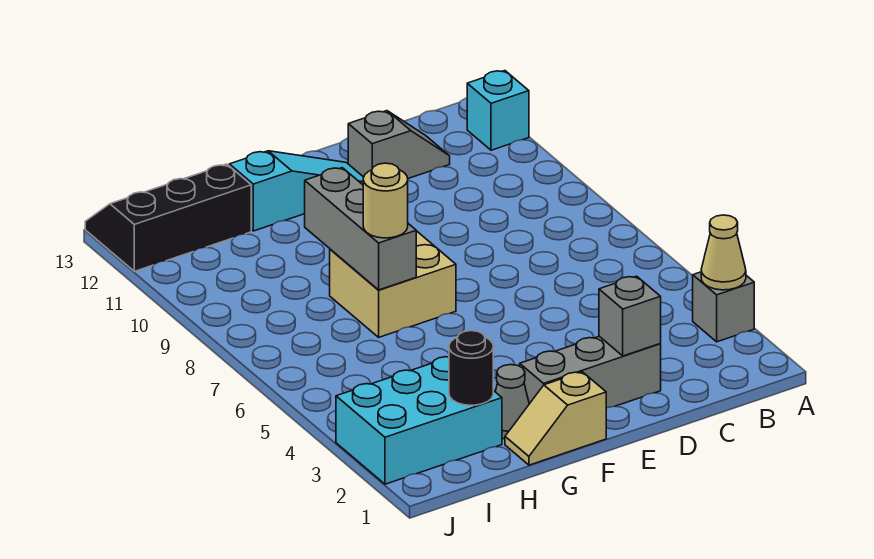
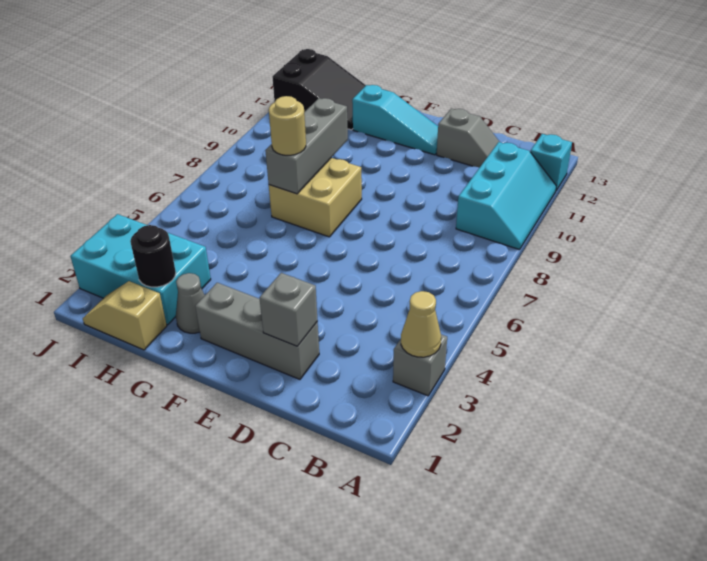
none -> cyan 2x3 slope [456,142,556,250]
tan 1x2 slope [505,372,606,465] -> tan 1x2 slope moved to [83,281,167,350]
black 2x3 slope [85,164,251,271] -> black 2x3 slope turned to [272,49,366,130]

